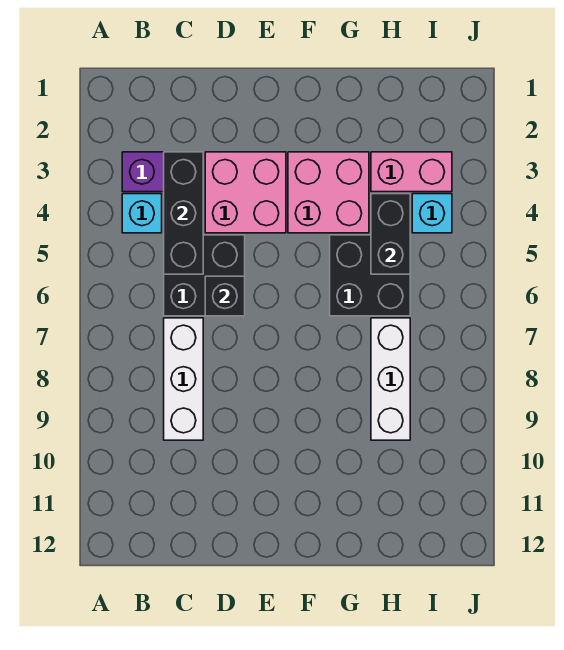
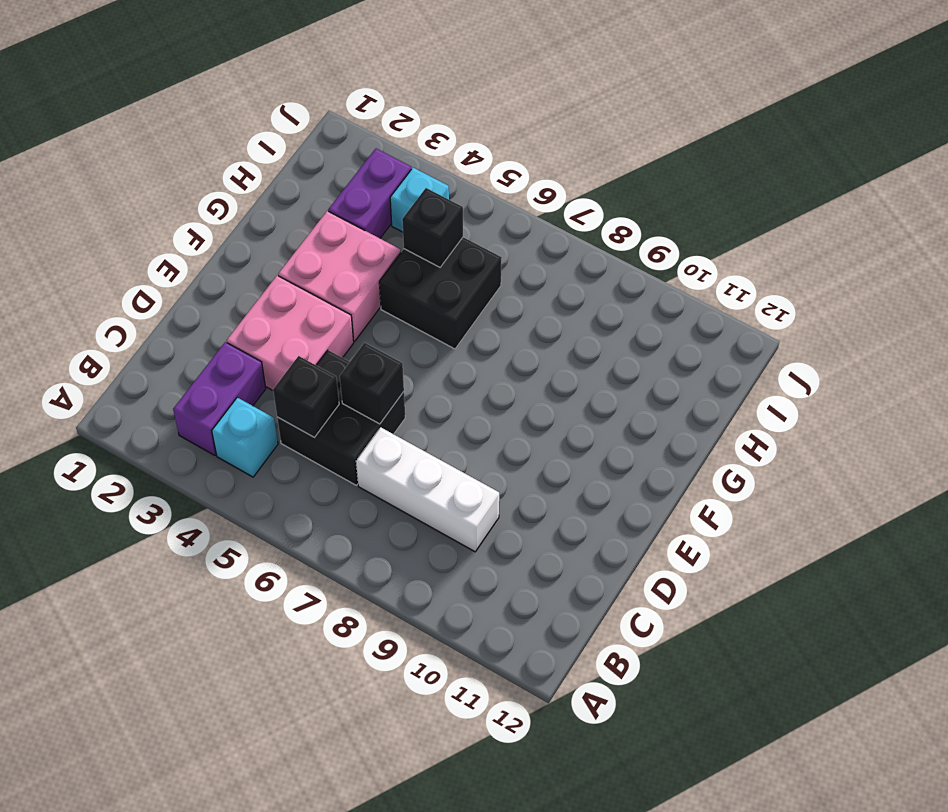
black 1x3 brick [164,152,203,274] -> black 1x1 brick [273,356,339,437]
pink 1x2 brick [371,152,452,192] -> purple 1x2 brick [328,149,411,238]
black 1x2 brick [371,194,410,274] -> black 1x1 brick [402,188,463,267]
white 1x3 brick [371,318,410,440] -> none

